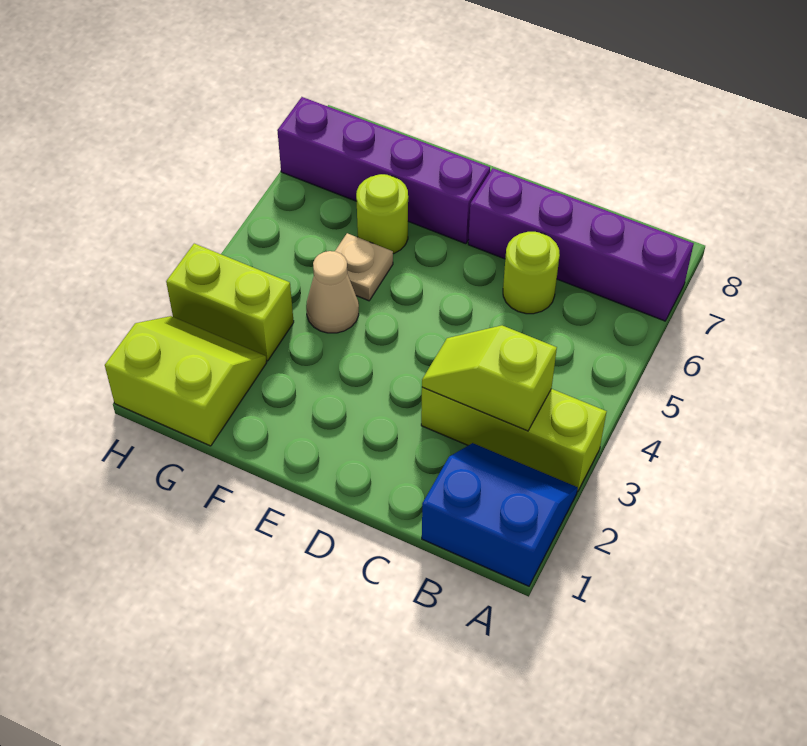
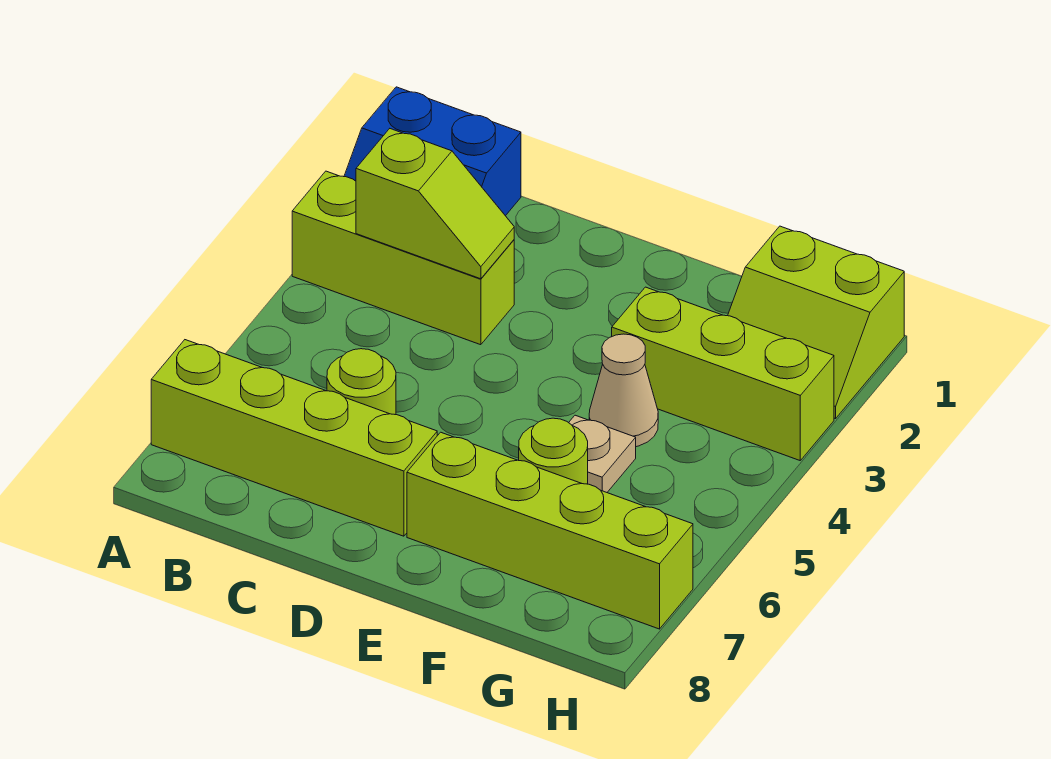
purple 1x4 brick [468,168,694,321] -> lime 1x4 brick [151,340,437,536]
purple 1x4 brick [277,97,490,244] -> lime 1x4 brick [407,432,693,629]
lime 1x2 brick [166,244,294,361] -> lime 1x3 brick [612,287,834,460]

